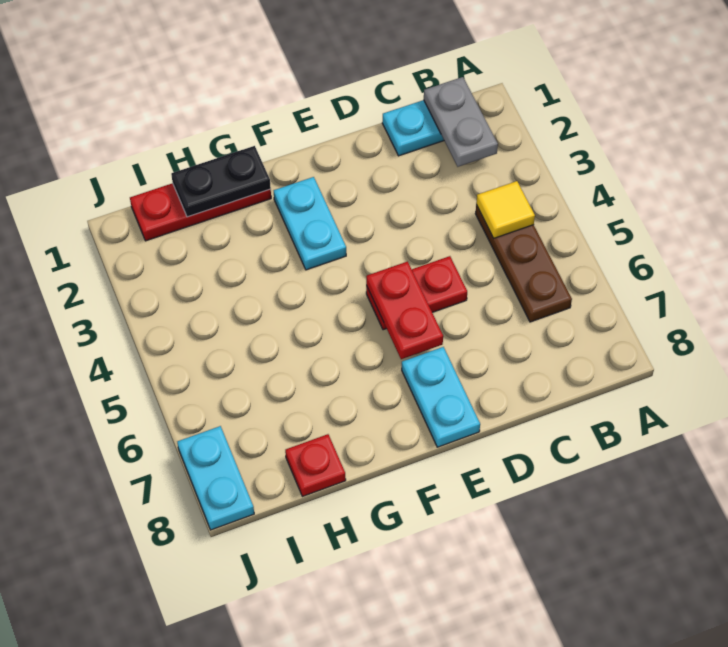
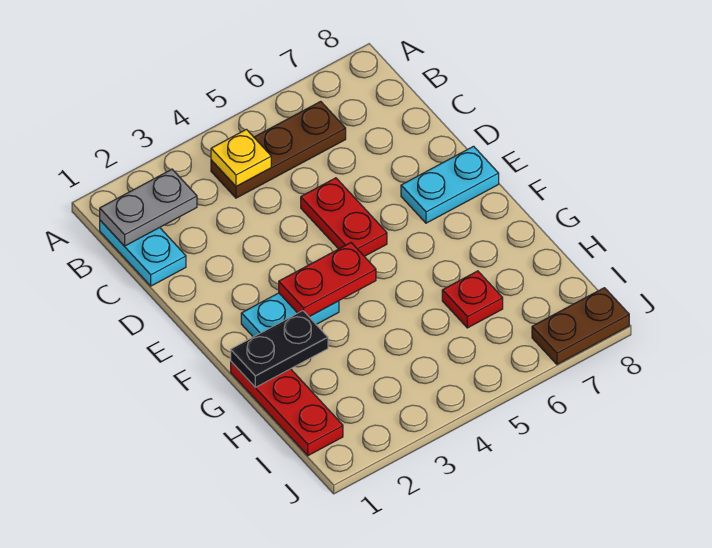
yellow 1x1 tile [476,181,535,238] -> yellow 1x1 plate [211,129,271,186]
red 1x2 plate [366,262,443,359] -> red 1x2 plate moved to [279,243,376,317]
black 1x2 plate [171,146,271,217] -> black 1x2 plate turned to [231,311,328,387]
red 1x1 plate [285,434,346,497] -> red 1x1 plate moved to [442,271,503,328]
cyan 1x2 plate [177,426,254,530] -> brown 1x2 plate [532,288,629,364]

